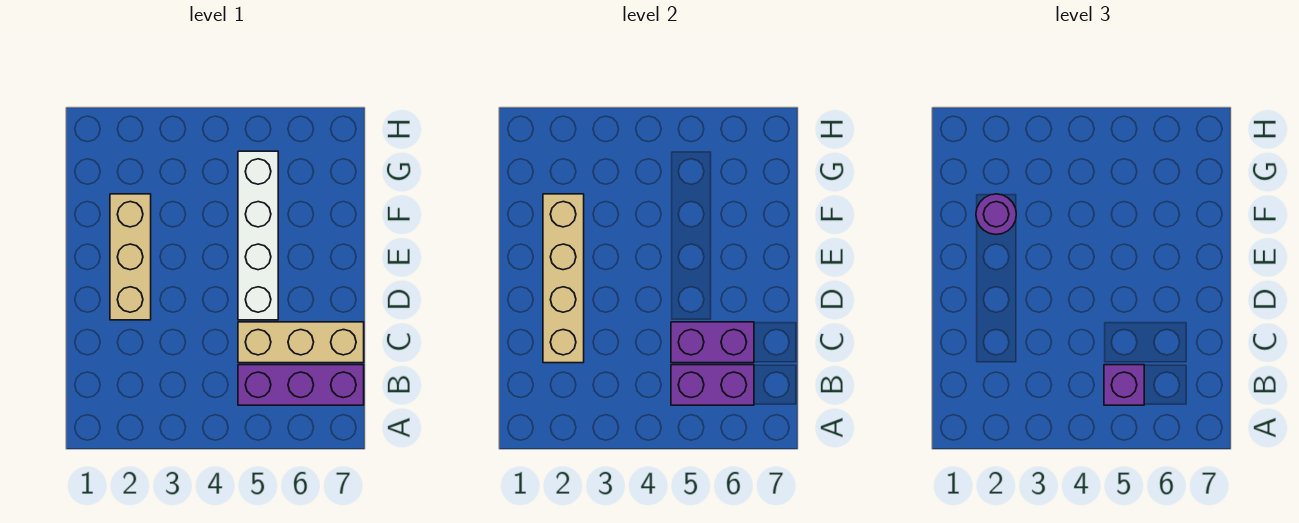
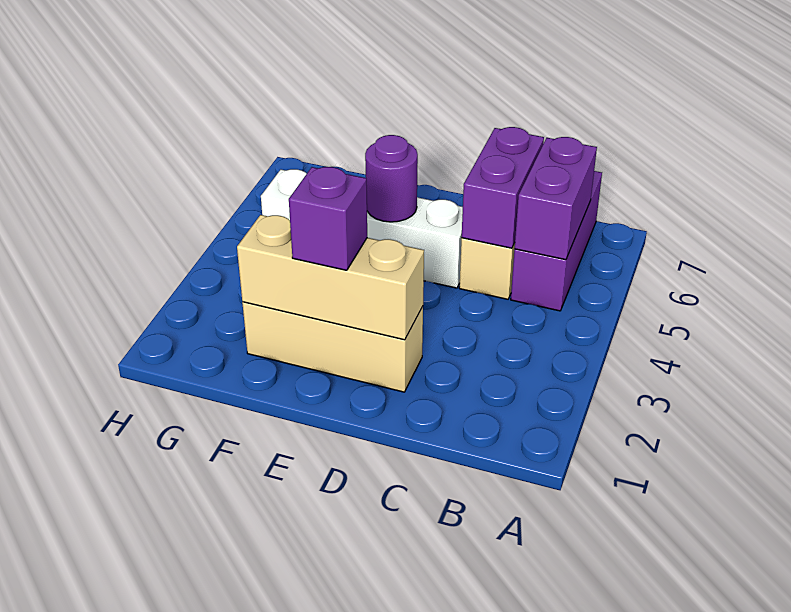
purple 1x1 brick [1104,365,1144,405] -> purple 1x1 brick moved to [289,167,367,270]
tan 1x4 brick [543,194,584,363] -> tan 1x3 brick [237,215,424,340]
purple 1x1 round brick [976,194,1016,235] -> purple 1x1 round brick moved to [365,135,418,222]

